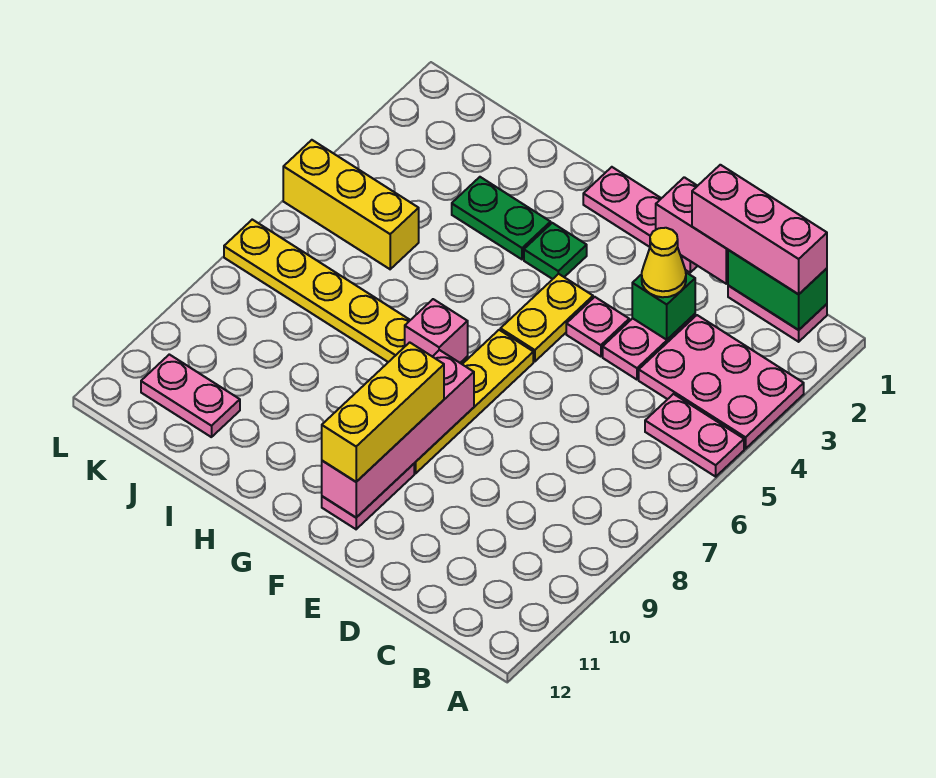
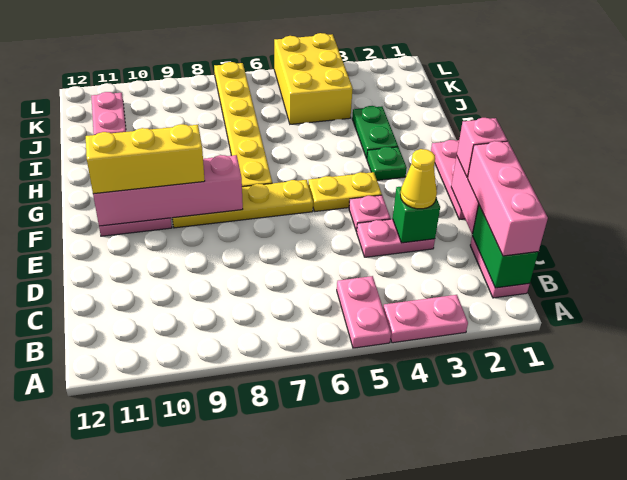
pink 2x3 plate [639,315,804,449] -> pink 1x2 plate [383,295,468,343]
pink 1x1 brick [405,299,468,363] -> pink 1x1 brick moved to [457,118,507,177]
yellow 1x3 brick [283,140,419,269] -> yellow 2x3 brick [274,33,353,124]

